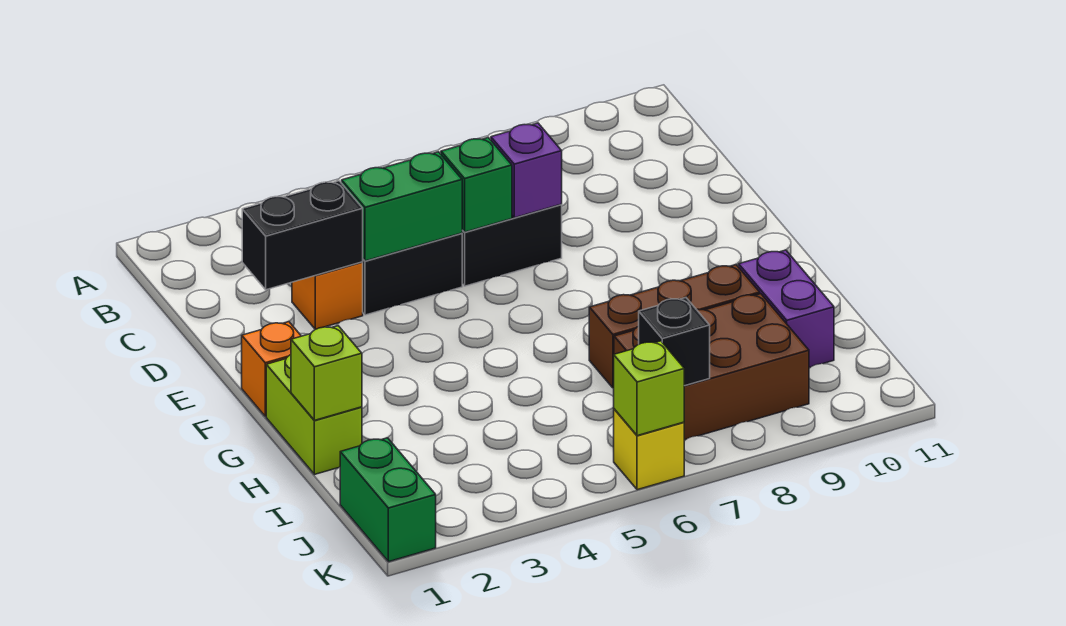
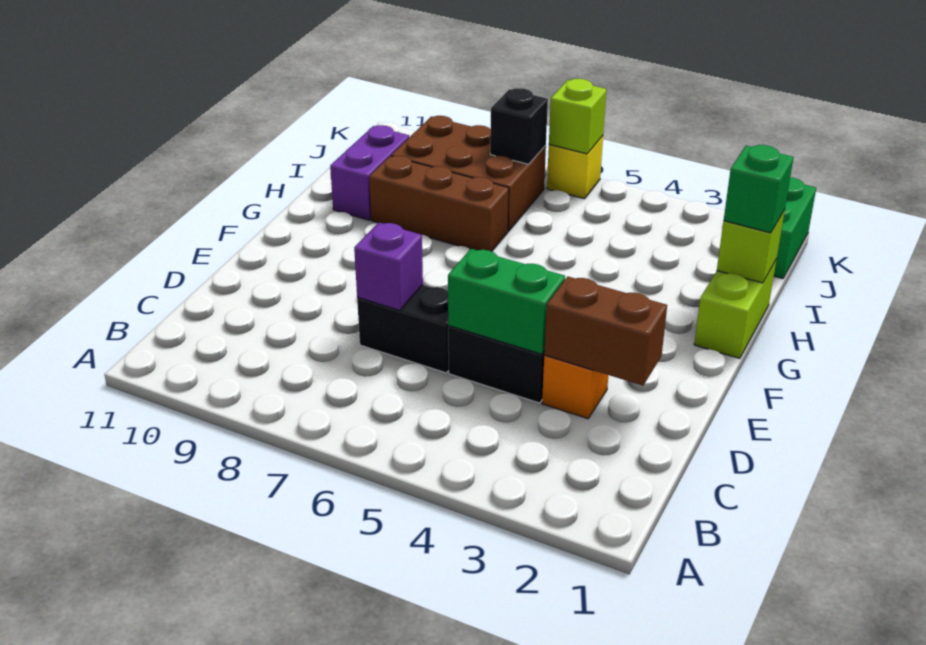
black 1x2 brick [242,181,363,290] -> brown 1x2 brick [544,277,667,386]
green 1x1 brick [441,138,512,232] -> green 1x1 brick moved to [724,145,794,233]
orange 1x1 brick [242,322,301,416] -> none

